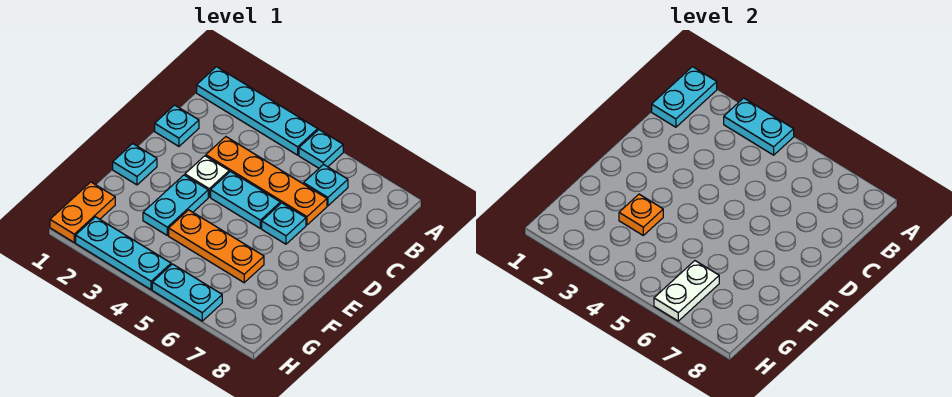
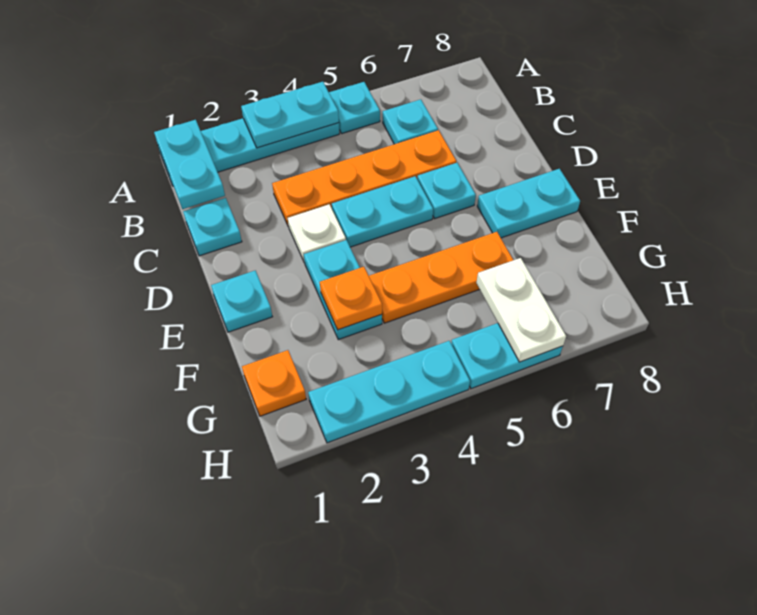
none -> cyan 1x2 plate [477,169,580,238]
orange 1x2 plate [50,182,115,242] -> orange 1x1 plate [242,350,306,416]

